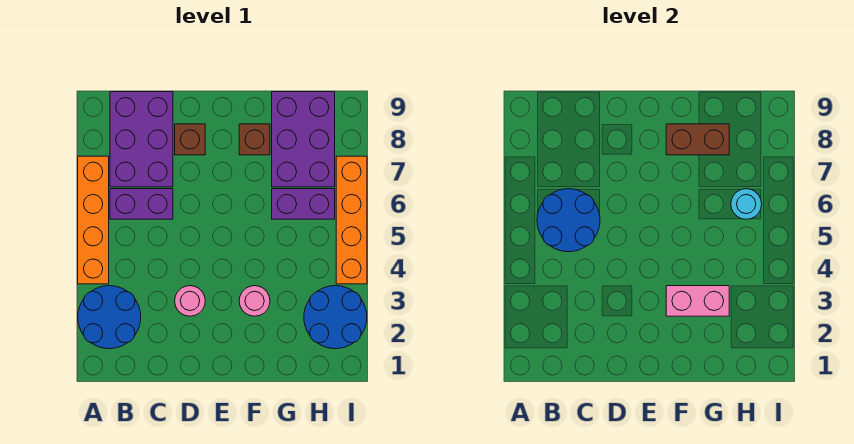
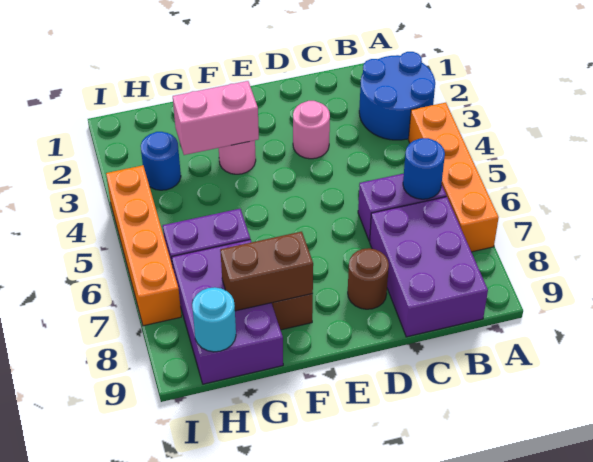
blue 2x2 round brick [537,189,600,252] -> blue 1x1 round brick [403,138,445,199]
brown 1x1 brick [175,124,205,155] -> brown 1x1 round brick [348,248,389,309]
blue 2x2 round brick [304,286,367,349] -> blue 1x1 round brick [141,132,181,190]
cyan 1x1 round brick [731,189,762,219] -> cyan 1x1 round brick moved to [192,287,236,352]

